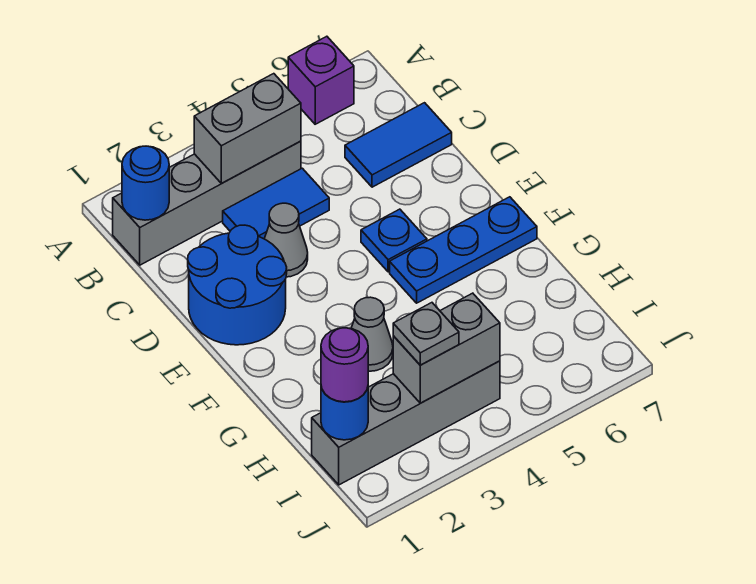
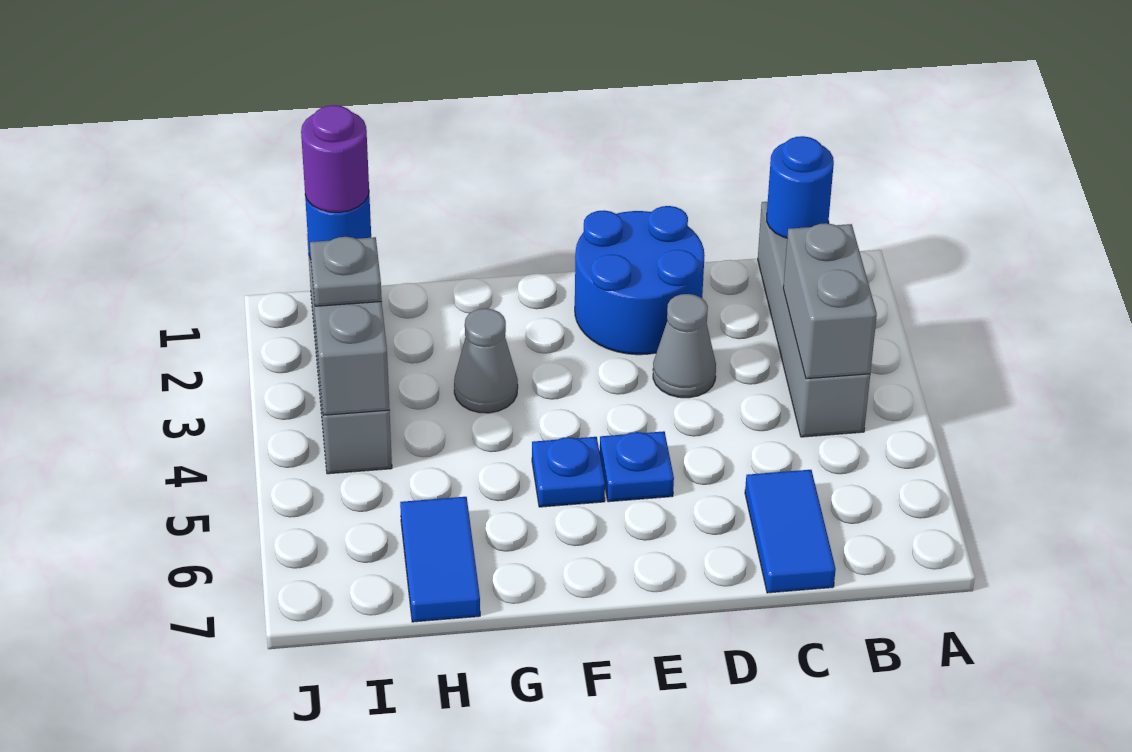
purple 1x1 brick [288,36,354,124] -> none
blue 1x2 tile [223,168,329,239] -> blue 1x2 tile moved to [400,497,480,622]
blue 1x3 plate [390,197,537,303] -> blue 1x1 plate [532,437,605,507]

